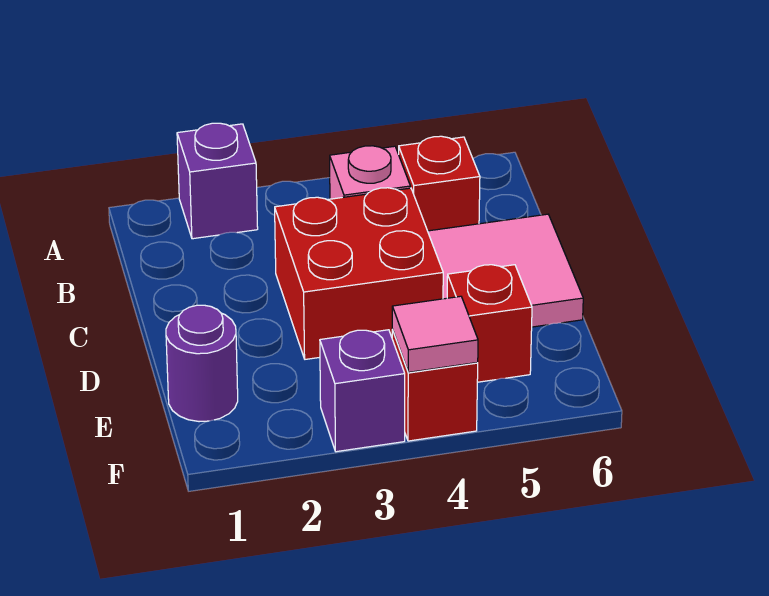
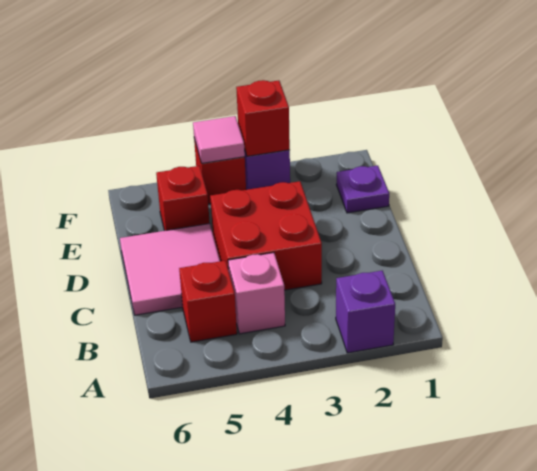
purple 1x1 round brick [166,305,238,422] -> purple 1x1 plate [336,166,389,213]
none -> red 1x1 brick [236,80,290,156]

